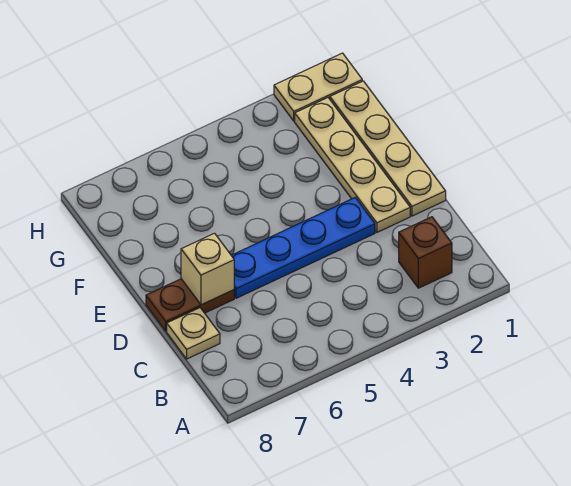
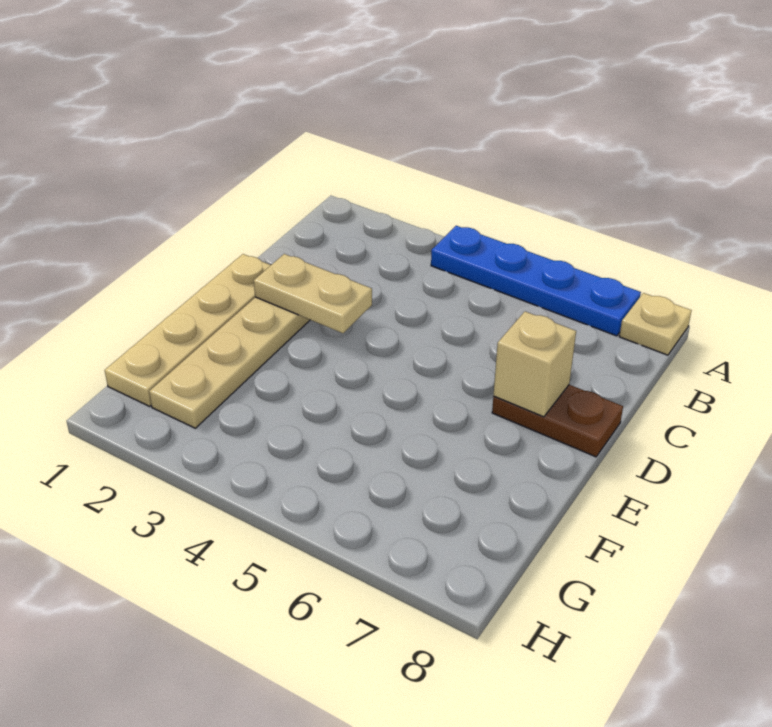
brown 1x1 brick [399,217,452,288] -> none
tan 1x1 plate [167,308,220,359] -> tan 1x1 plate moved to [619,293,692,355]
blue 1x4 plate [231,198,375,298] -> blue 1x4 plate moved to [431,226,641,336]
tan 1x2 plate [274,53,362,121] -> tan 1x2 plate moved to [254,254,372,333]

